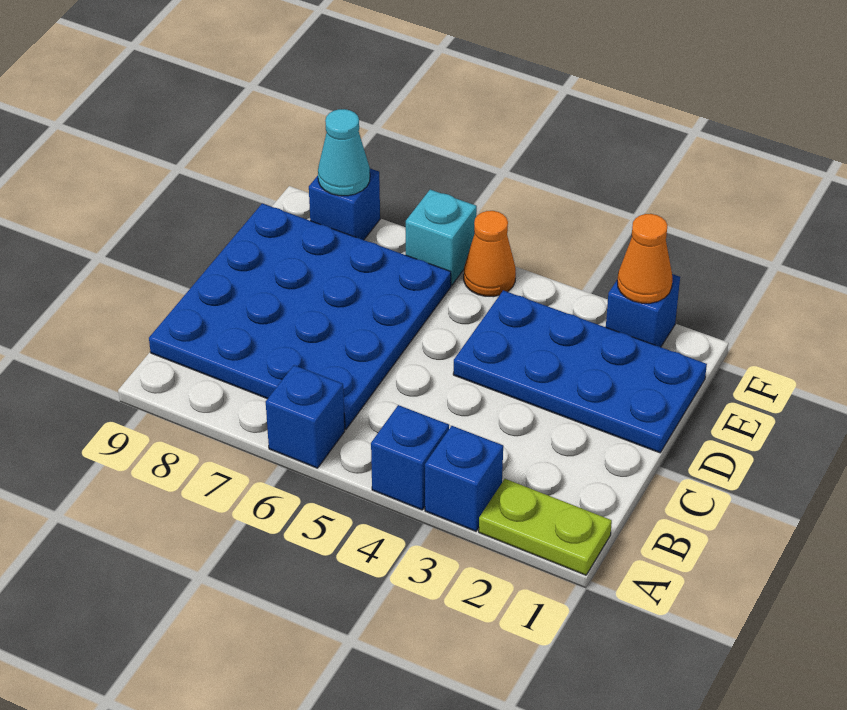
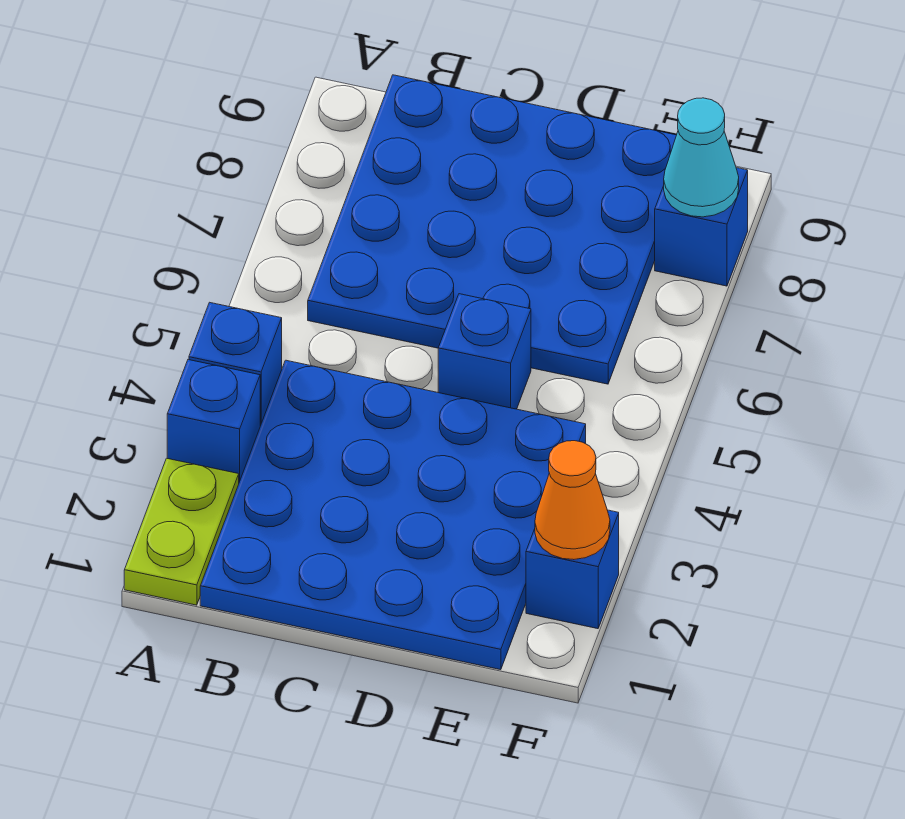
blue 1x1 brick [266,365,345,468] -> blue 1x1 brick moved to [438,294,531,409]
blue 2x4 plate [453,290,707,453] -> blue 4x4 plate [200,360,586,670]
orange 1x1 cone [464,211,516,296] -> none
cyan 1x1 brick [406,190,477,285] -> none

